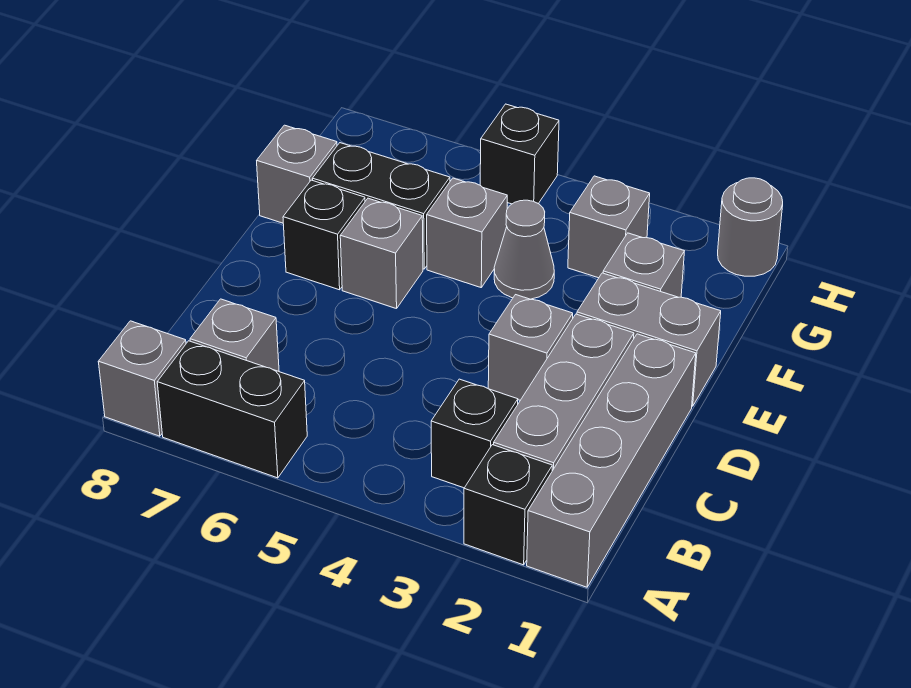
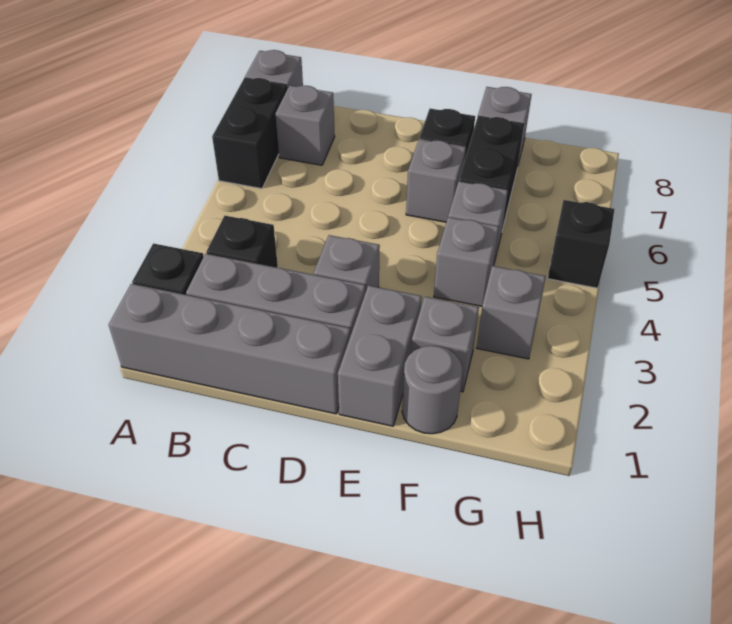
grey 1x1 cone [494,200,554,299] -> grey 1x1 brick [434,217,499,306]
grey 1x1 round brick [718,178,783,276] -> grey 1x1 round brick moved to [402,346,463,434]

